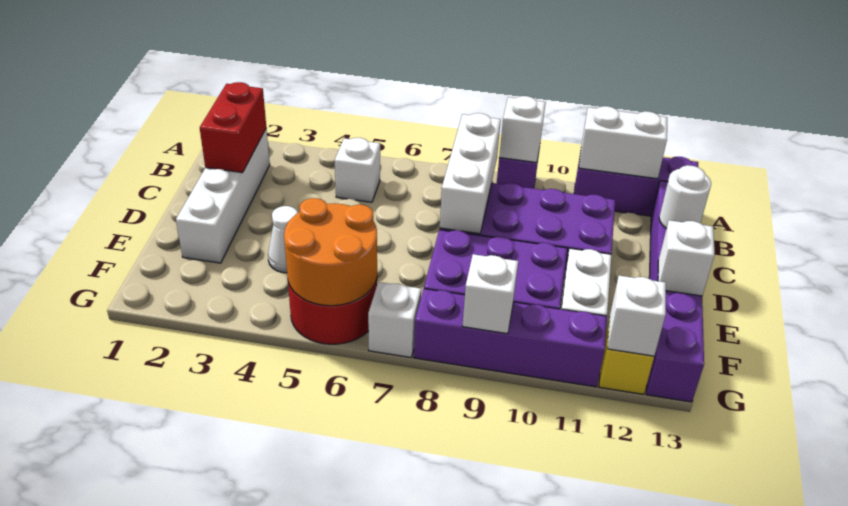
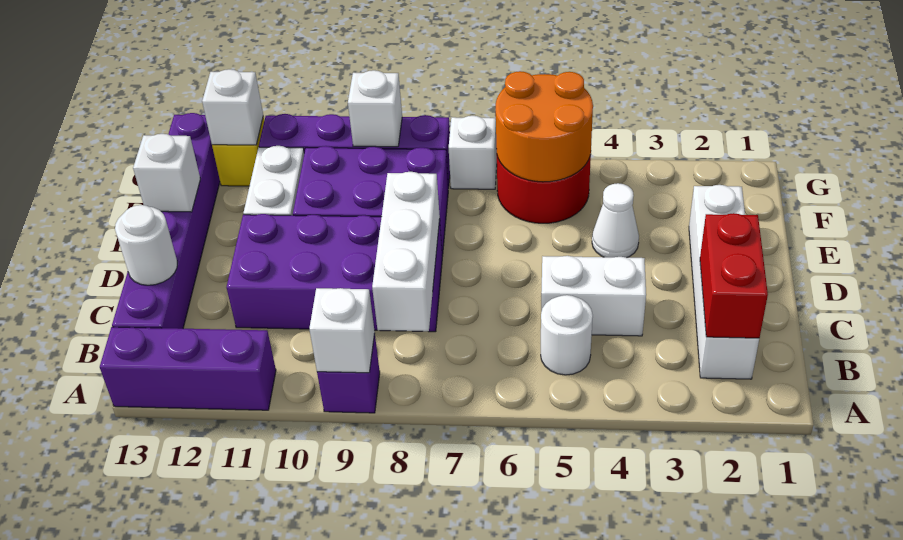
white 1x2 brick [579,106,667,179] -> white 1x2 brick moved to [541,256,646,336]
white 1x1 brick [335,138,380,202] -> white 1x1 round brick [541,295,593,375]

